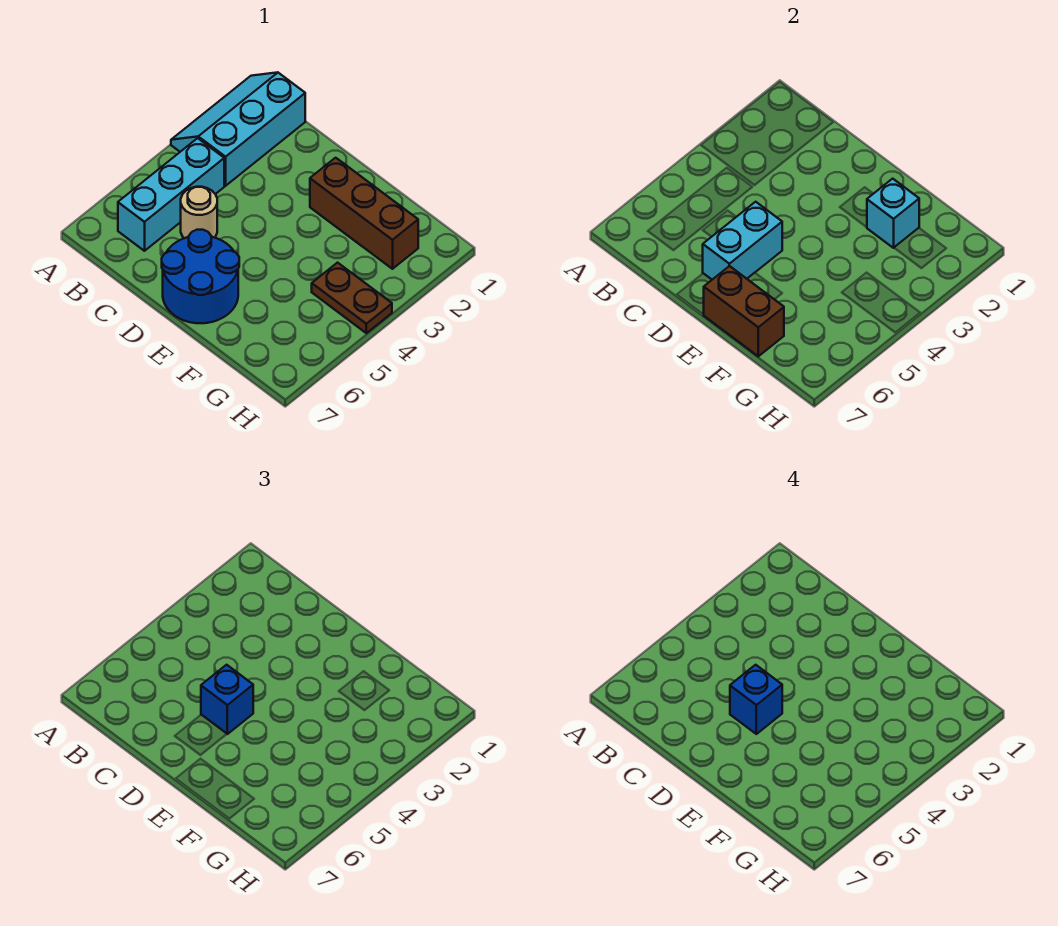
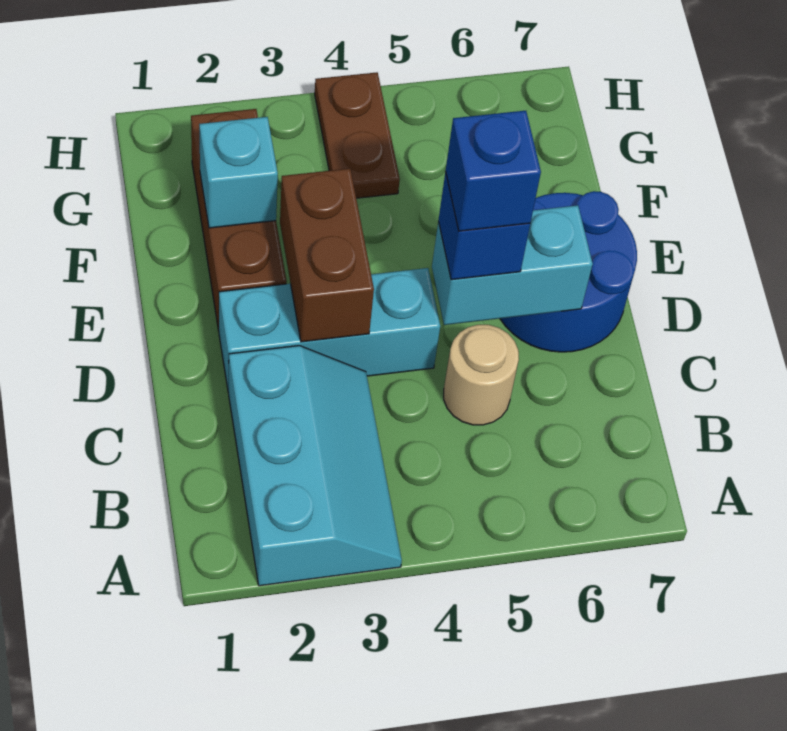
cyan 2x3 slope [171,72,305,186] -> cyan 2x3 slope turned to [228,346,402,586]
cyan 1x3 brick [118,138,224,251] -> cyan 1x3 brick moved to [219,268,440,392]
brown 1x2 brick [704,266,784,356] -> brown 1x2 brick moved to [280,169,374,342]

